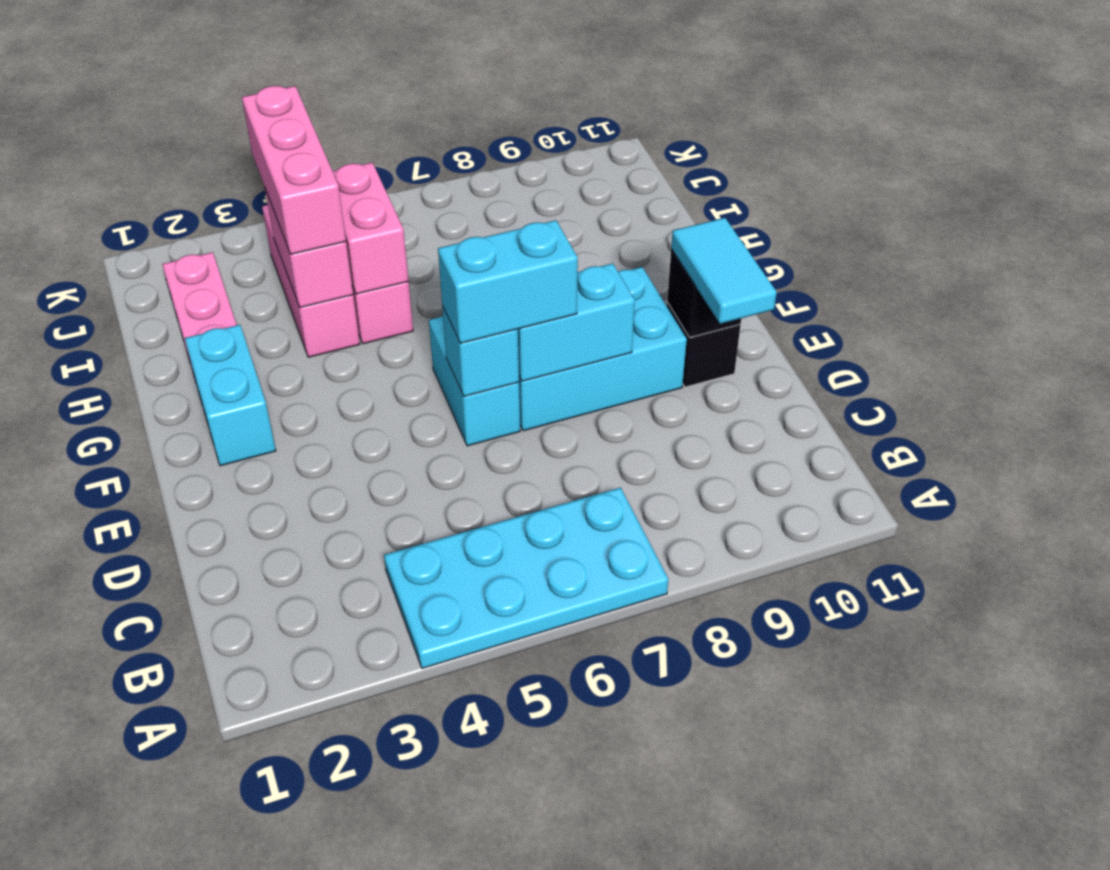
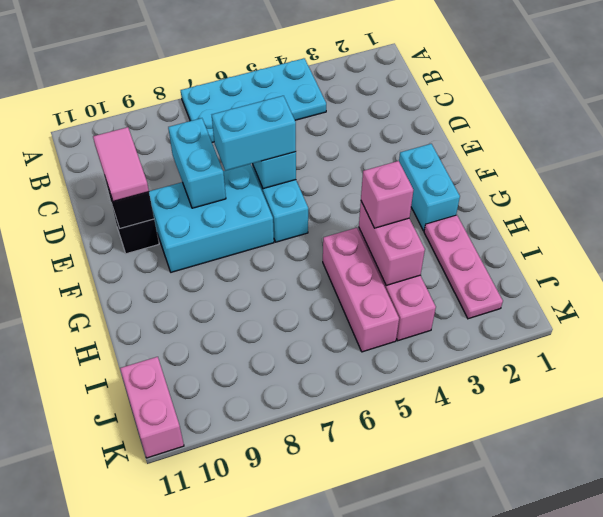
cyan 1x2 tile [671,218,777,324] -> pink 1x2 tile [93,127,149,201]
cyan 1x2 brick [518,263,635,381] -> cyan 1x2 brick turned to [168,118,226,208]
pink 1x3 brick [242,86,346,254] -> pink 1x1 brick [361,161,413,228]
pink 1x2 brick [333,163,409,294] -> pink 1x2 brick moved to [120,357,184,458]

